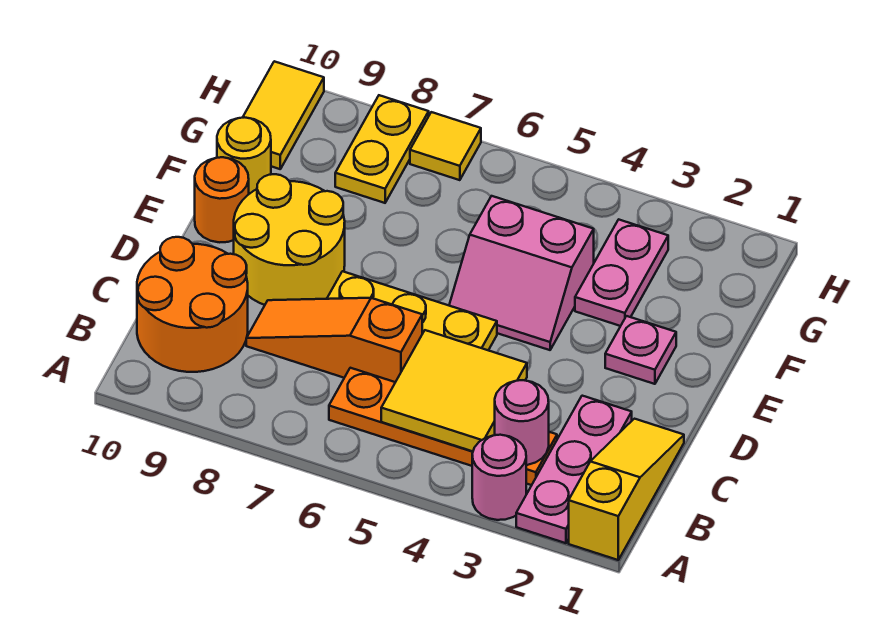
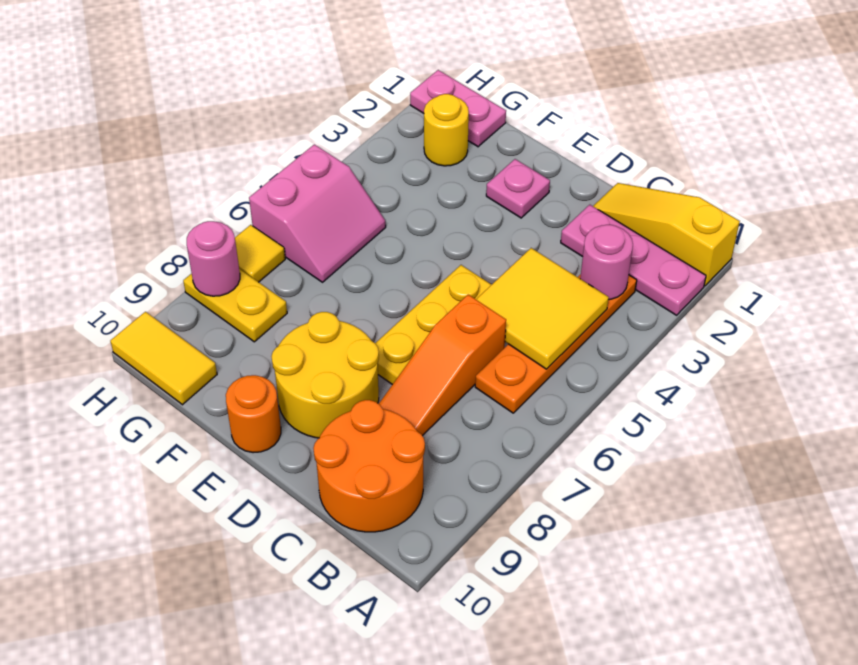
pink 1x1 round brick [472,435,526,520] -> pink 1x1 round brick moved to [187,221,240,296]
pink 2x2 slope [449,196,594,350] -> pink 2x2 slope moved to [249,144,386,282]
pink 1x2 plate [575,220,668,326] -> pink 1x2 plate moved to [410,70,506,147]
yellow 1x1 round brick [217,117,271,194] -> yellow 1x1 round brick moved to [424,94,469,166]

